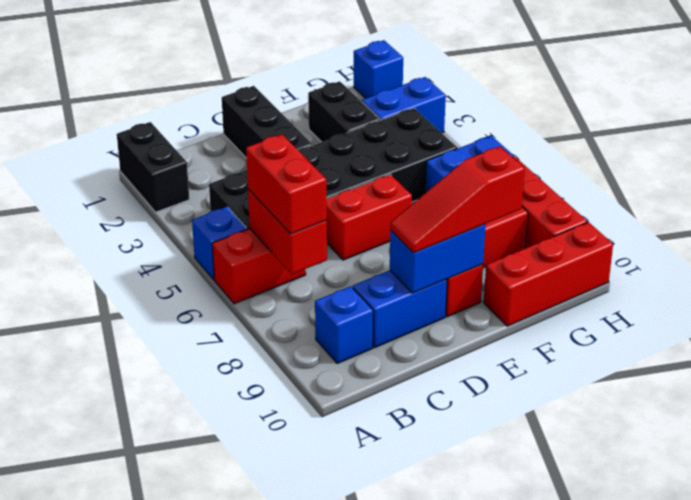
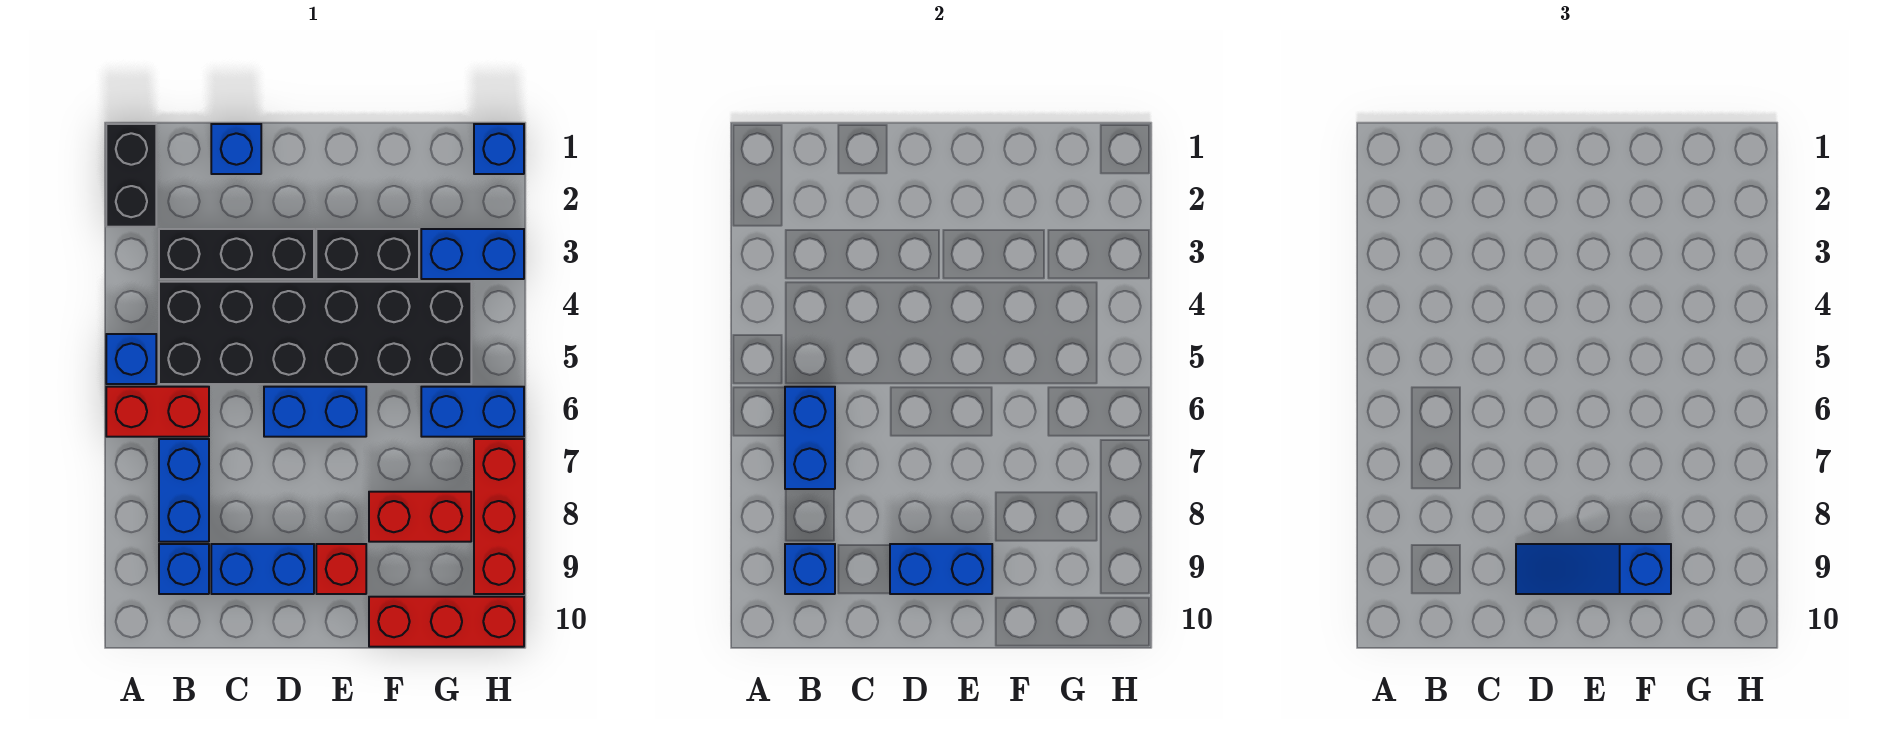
red 1x2 brick [248,189,327,274] -> blue 1x2 brick [785,387,835,489]
red 1x2 brick [246,134,327,234] -> none
none -> blue 1x2 brick [159,439,209,542]
none -> blue 1x1 brick [785,544,835,594]
none -> blue 1x1 brick [211,124,261,174]
black 1x3 brick [222,86,312,158] -> black 1x3 brick turned to [159,229,314,279]
red 1x2 brick [326,175,412,260] -> blue 1x2 brick [264,387,366,437]
red 1x3 slope [390,146,525,253] -> blue 1x3 slope [1516,544,1671,594]
black 1x2 brick [308,81,380,142] -> black 1x2 brick turned to [316,229,419,279]

